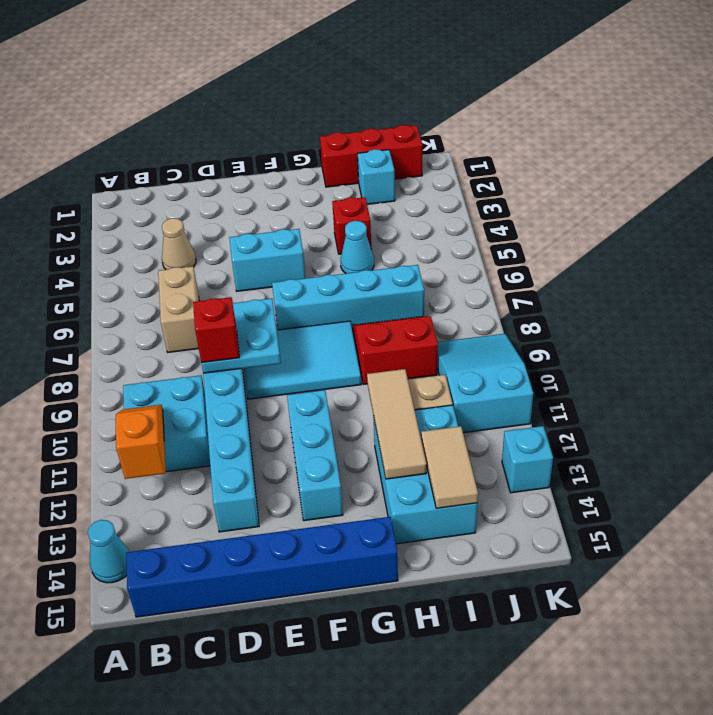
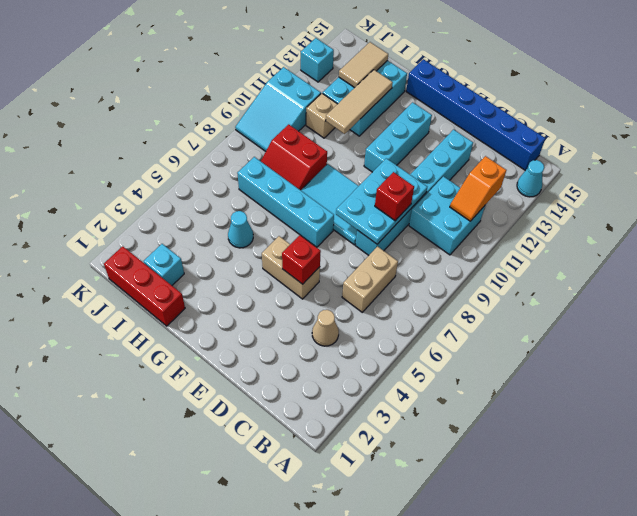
cyan 2x2 plate [201,298,281,373] -> cyan 2x3 plate [336,158,427,244]
cyan 1x2 brick [229,229,305,291] -> tan 1x2 brick [262,236,320,299]
red 1x1 brick [332,197,371,254] -> red 1x1 brick moved to [282,235,321,284]

